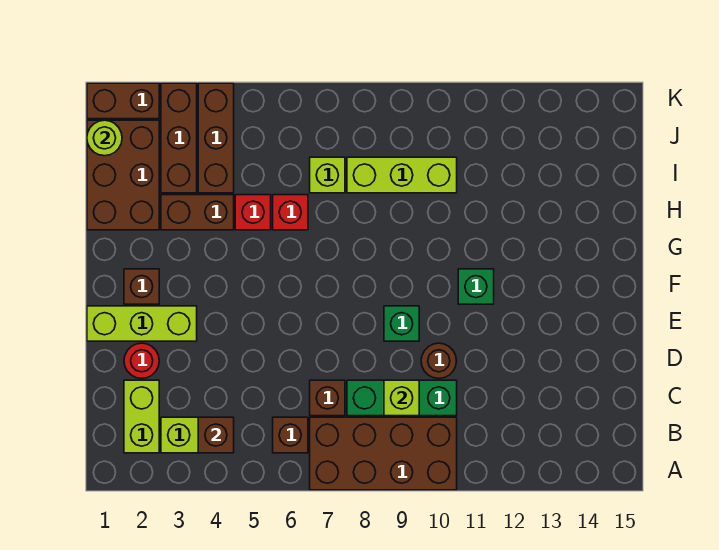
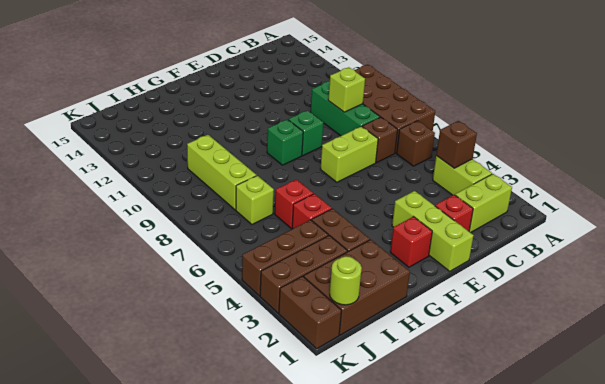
red 1x1 round brick [124,343,159,379] -> red 1x1 brick [435,195,473,231]
none -> lime 1x2 brick [320,126,378,182]
brown 1x1 round brick [421,343,456,379] -> none
brown 1x1 brick [124,269,159,304] -> red 1x1 brick [390,217,432,267]
green 1x1 brick [458,269,494,304] -> green 1x1 brick moved to [267,119,303,165]

